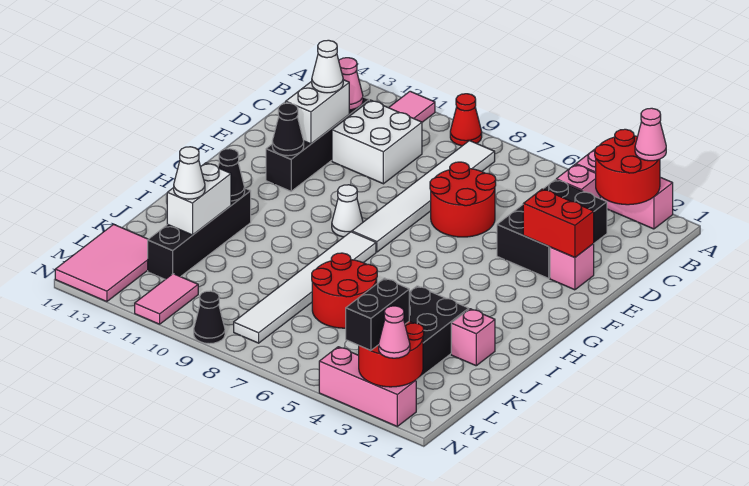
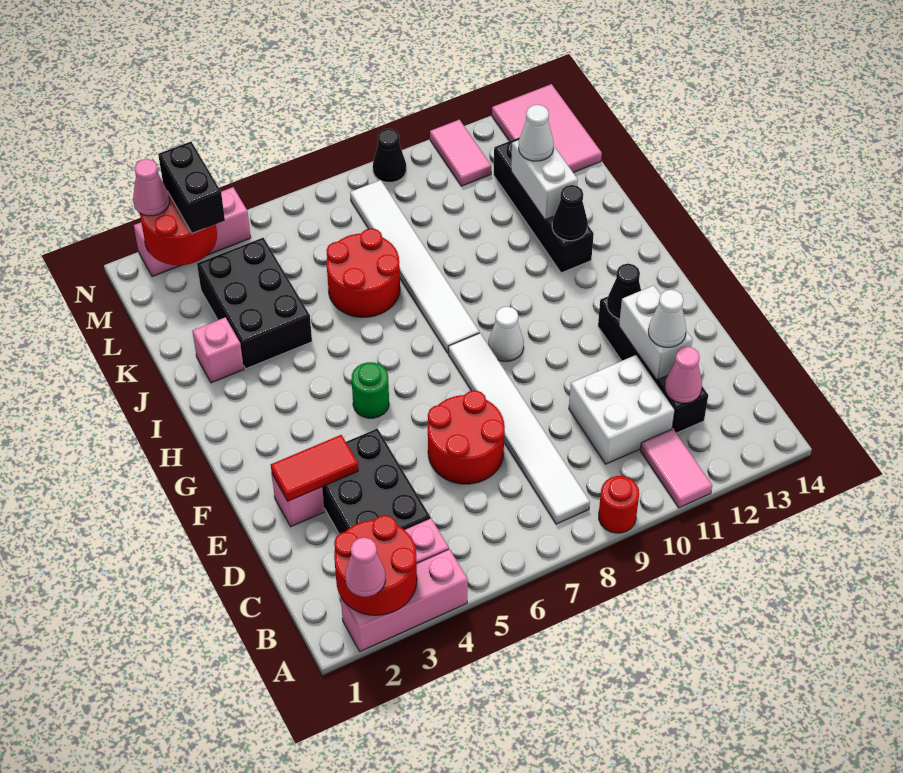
red 1x1 cone [450,94,482,146] -> red 1x1 round brick [599,476,639,533]
red 1x2 brick [523,189,594,257] -> red 1x2 tile [271,435,358,501]
none -> green 1x1 round brick [352,362,389,418]

